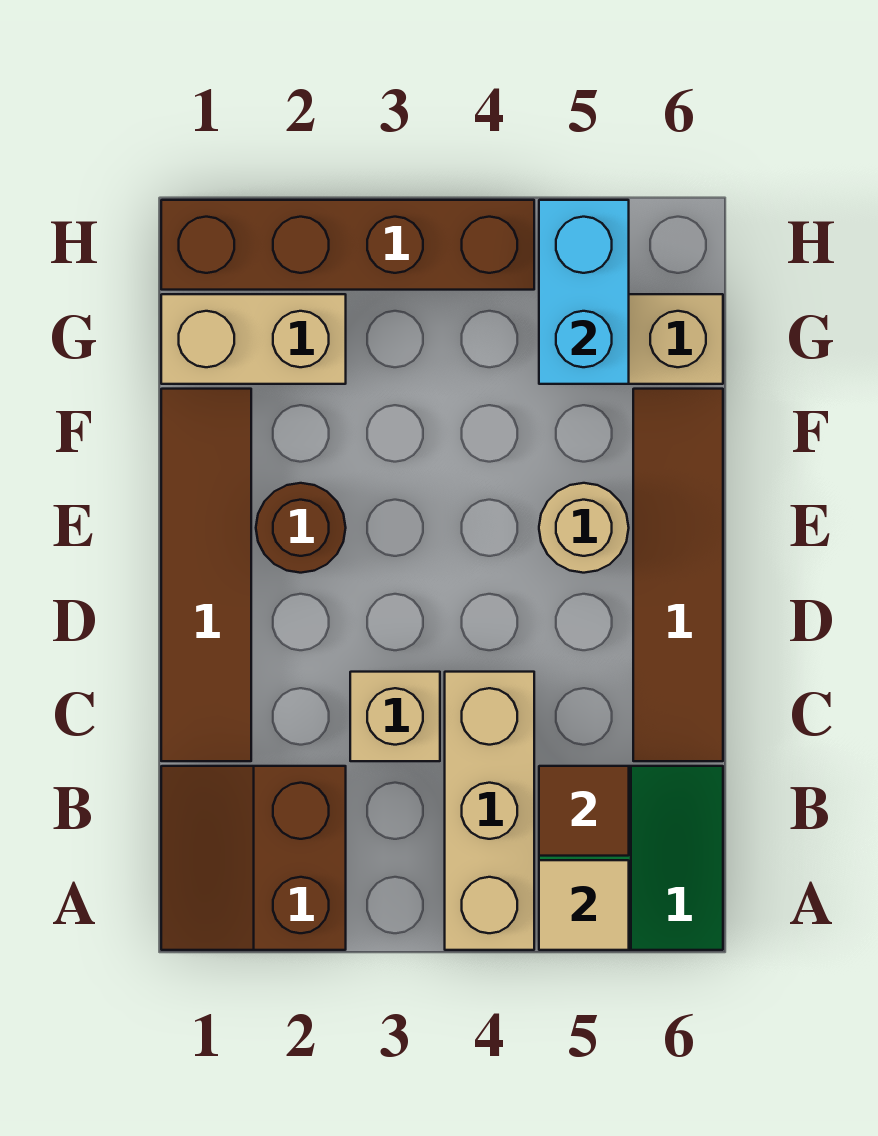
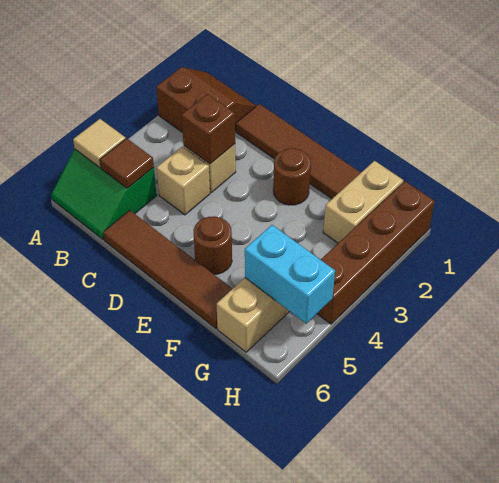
tan 1x3 brick [445,672,534,950] -> tan 1x1 brick [157,147,210,215]
none -> brown 1x1 brick [182,94,235,164]
tan 1x1 round brick [539,483,629,573] -> brown 1x1 round brick [193,216,232,274]

